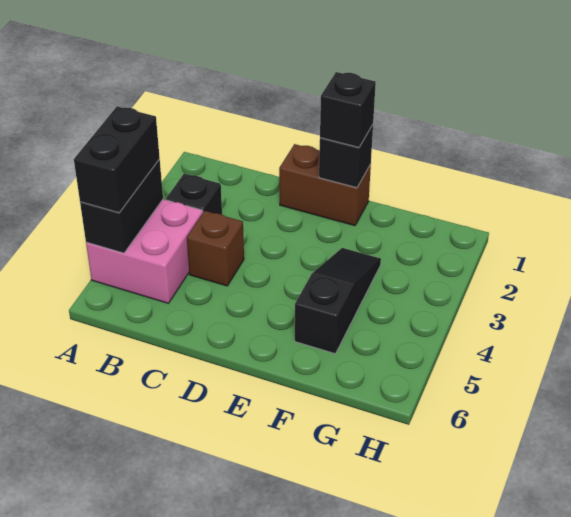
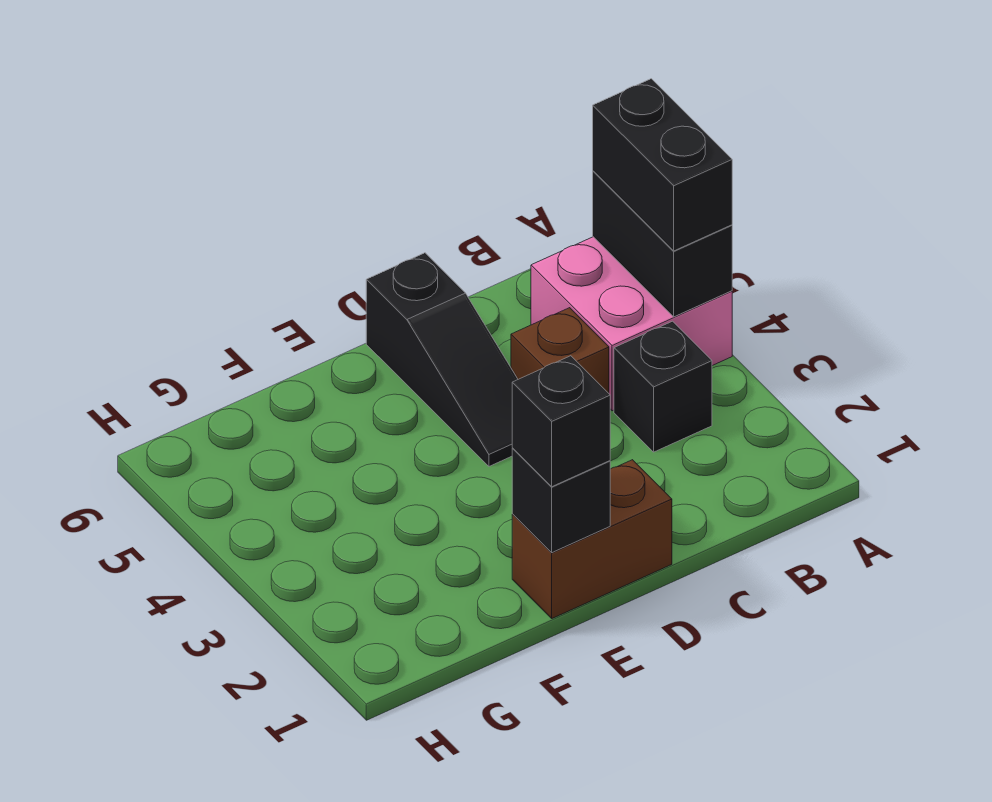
black 1x3 slope [295,248,381,354] -> black 1x3 slope moved to [366,253,518,466]

